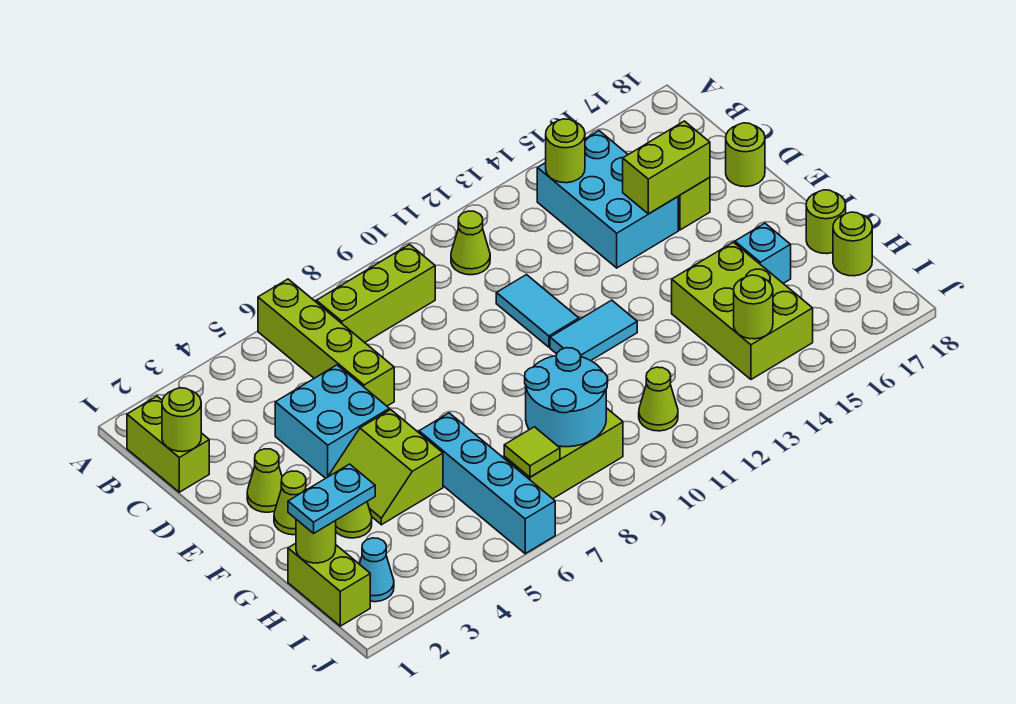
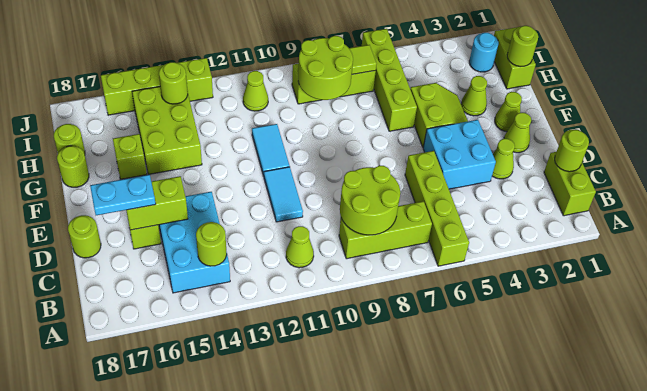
none -> lime 2x2 round brick [340,166,400,235]
none -> lime 1x1 cone [492,139,515,179]
cyan 1x2 tile [550,300,637,361] -> cyan 1x2 tile turned to [252,124,290,176]
cyan 1x4 brick [419,413,555,554] -> lime 1x4 brick [362,29,417,131]
cyan 1x1 brick [735,223,791,283] -> lime 1x1 brick [113,134,147,180]
cyan 1x2 plate [288,464,375,533] -> cyan 1x2 plate moved to [90,175,156,215]
cyan 2x2 round brick [525,348,608,447] -> lime 2x2 round brick [298,36,353,100]
cyan 1x1 cone [360,538,394,602] -> cyan 1x1 round brick [469,33,499,72]
none -> lime 1x4 brick [101,58,213,115]

